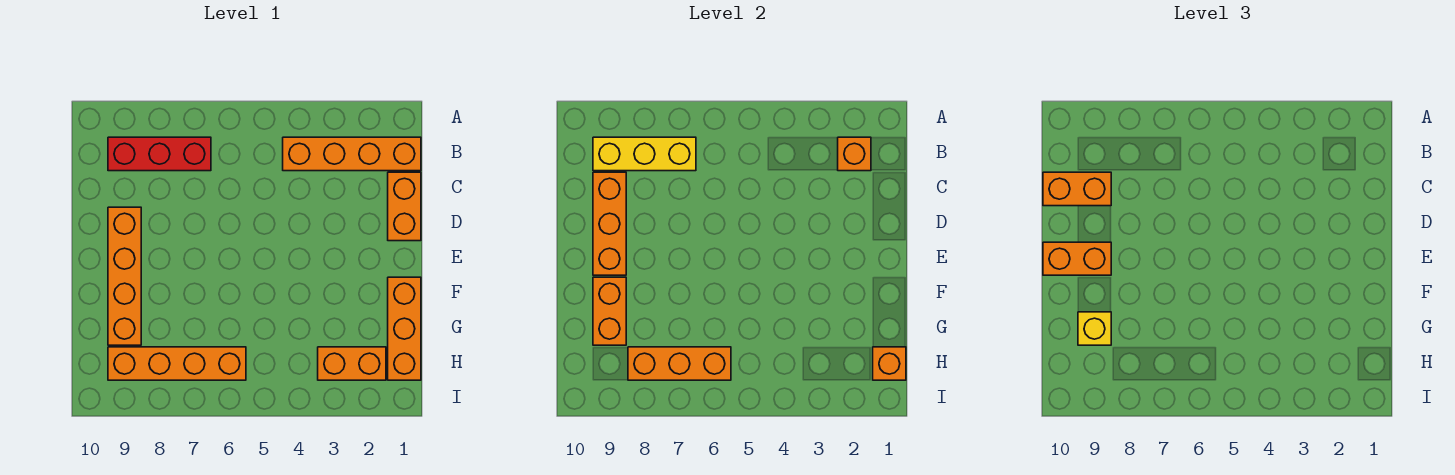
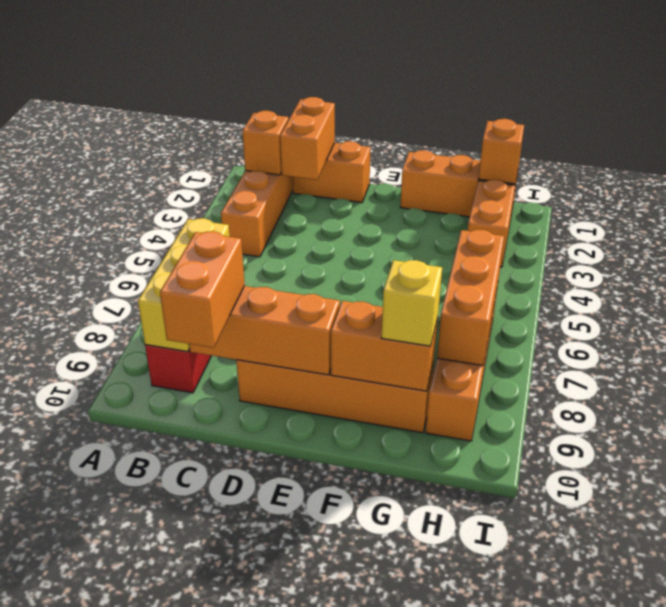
orange 1x2 brick [1043,242,1111,275] -> orange 1x2 brick moved to [280,97,335,180]

